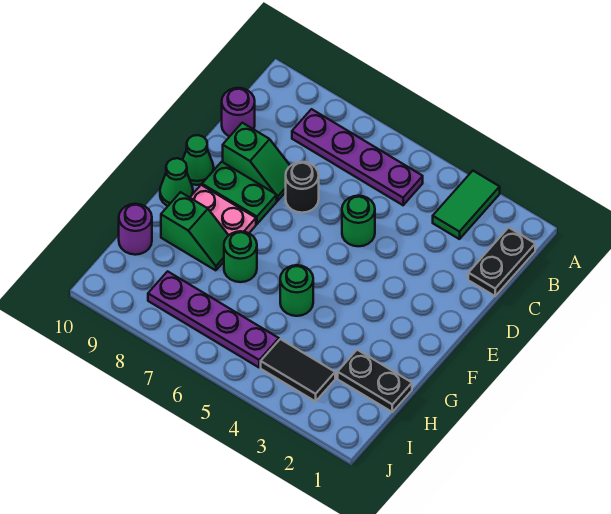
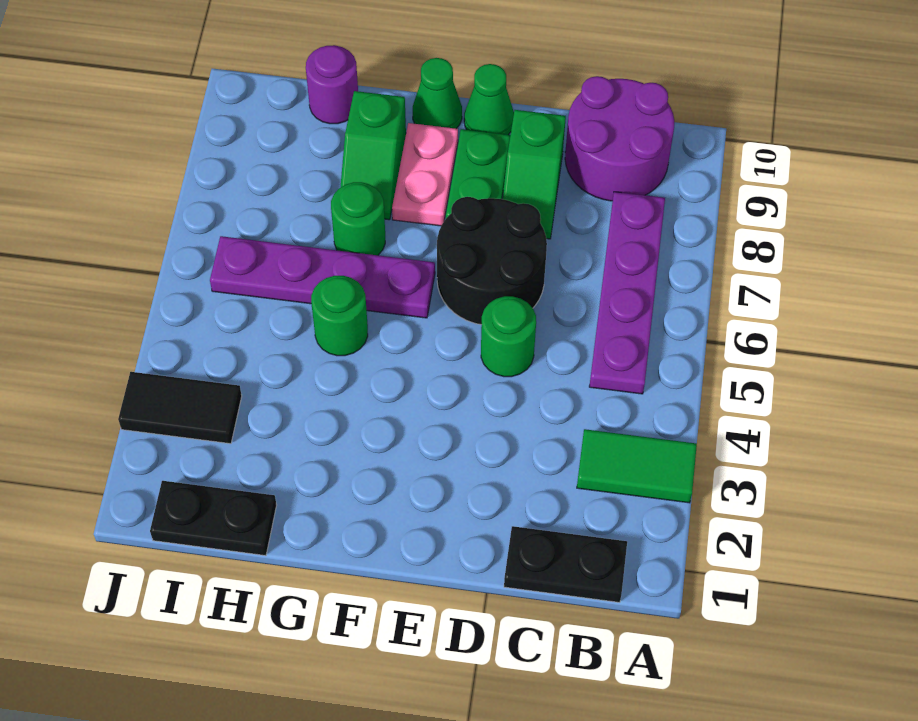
purple 1x1 round brick [222,88,255,137] -> purple 2x2 round brick [565,76,674,201]
black 1x1 round brick [286,162,319,213] -> black 2x2 round brick [437,197,547,325]
black 1x2 plate [338,350,412,412] -> black 1x2 plate turned to [150,481,277,556]
black 1x2 tile [261,339,335,401] -> black 1x2 tile turned to [118,372,242,444]
purple 1x4 plate [148,271,279,367] -> purple 1x4 plate turned to [210,236,435,318]

